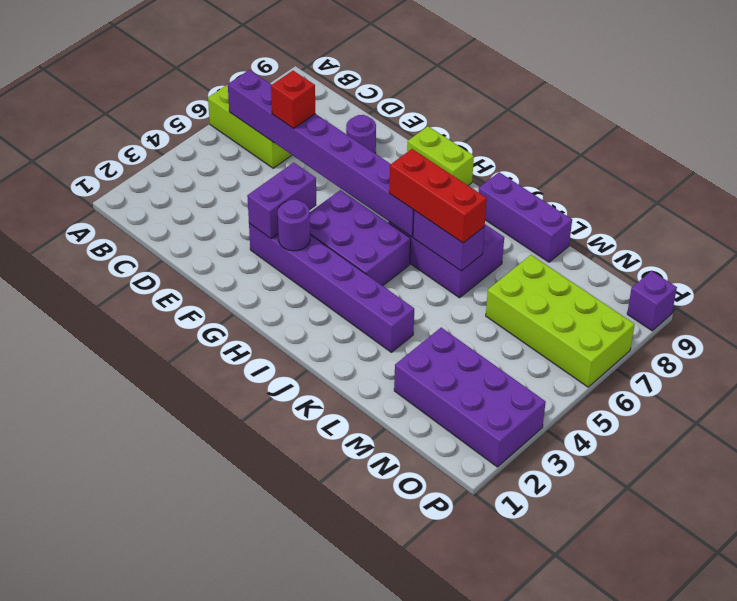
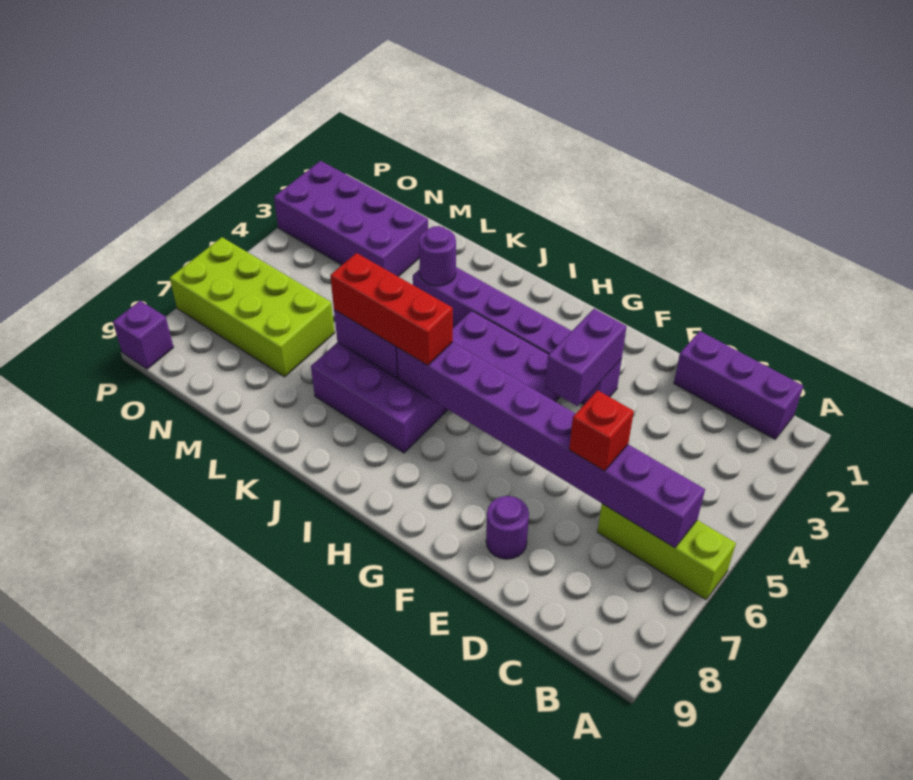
purple 1x1 round brick [278,200,310,251] -> purple 1x1 round brick moved to [419,226,456,286]
lime 1x2 brick [407,126,474,185] -> none
purple 1x3 brick [479,172,572,262] -> purple 1x3 brick moved to [674,331,803,439]

